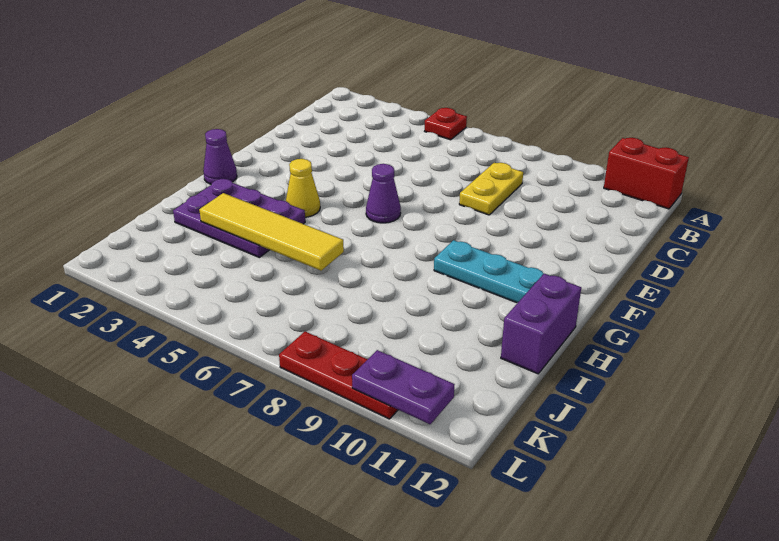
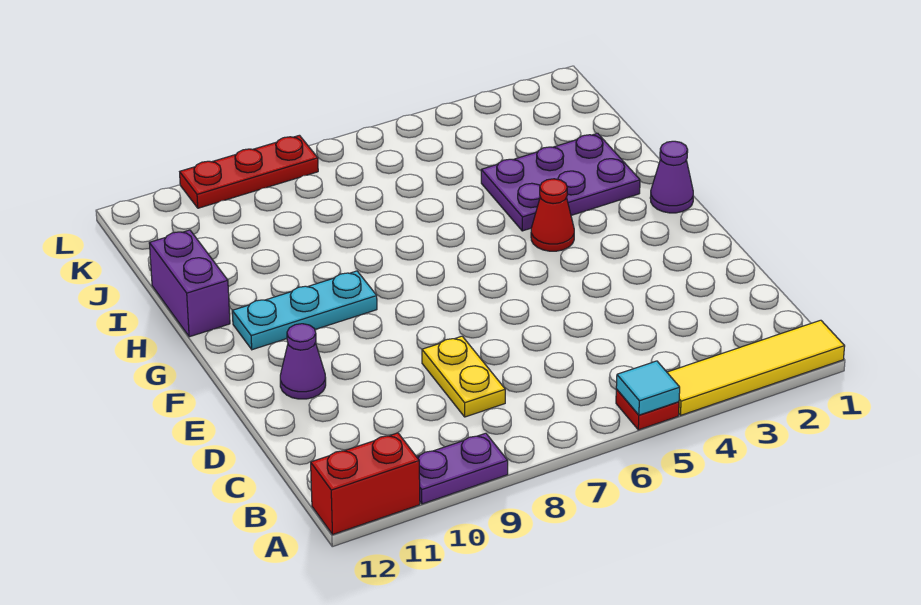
none -> cyan 1x1 tile [616,361,680,415]
purple 1x1 cone [366,164,401,223] -> purple 1x1 cone moved to [280,324,326,399]
yellow 1x1 cone [286,159,320,217] -> red 1x1 cone [531,179,574,251]
yellow 1x4 tile [199,193,344,271] -> yellow 1x4 tile moved to [667,320,845,415]
purple 1x2 plate [352,350,455,424] -> purple 1x2 plate moved to [417,433,508,504]

